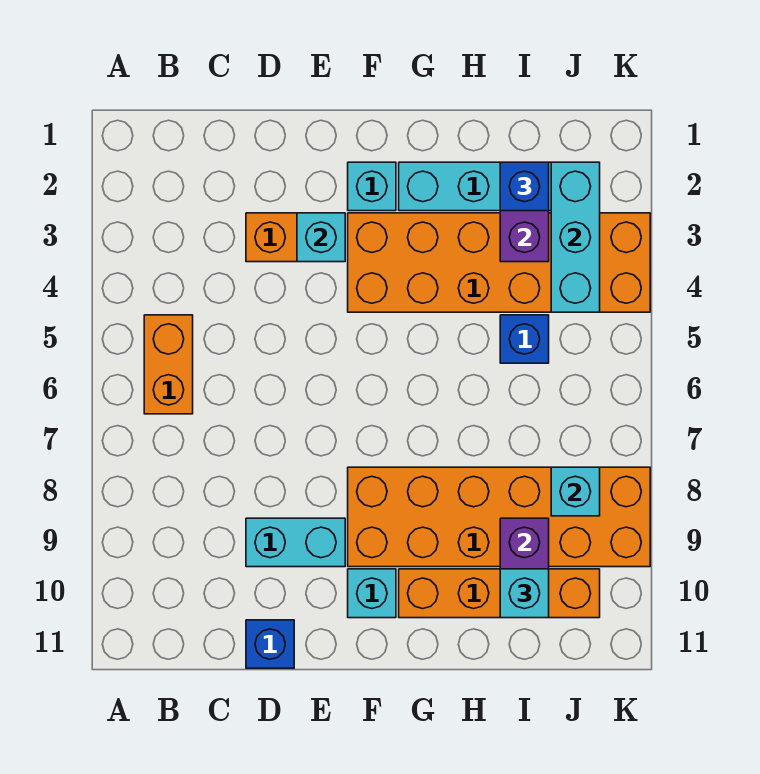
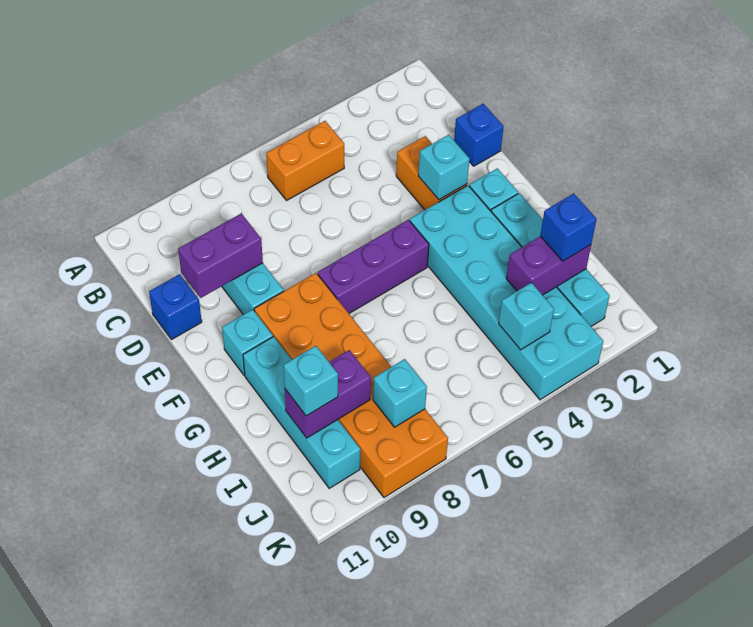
none -> purple 1x2 brick [178,213,263,298]
orange 2x6 brick [348,213,650,312] -> cyan 2x6 brick [410,185,603,400]
none -> purple 1x3 brick [318,220,429,313]
orange 1x4 brick [399,569,600,618] -> cyan 1x4 brick [243,337,360,488]
blue 1x1 brick [500,315,549,363] -> blue 1x1 brick moved to [454,104,504,166]
cyan 1x3 brick [551,162,600,312] -> cyan 1x1 brick [499,282,554,350]

